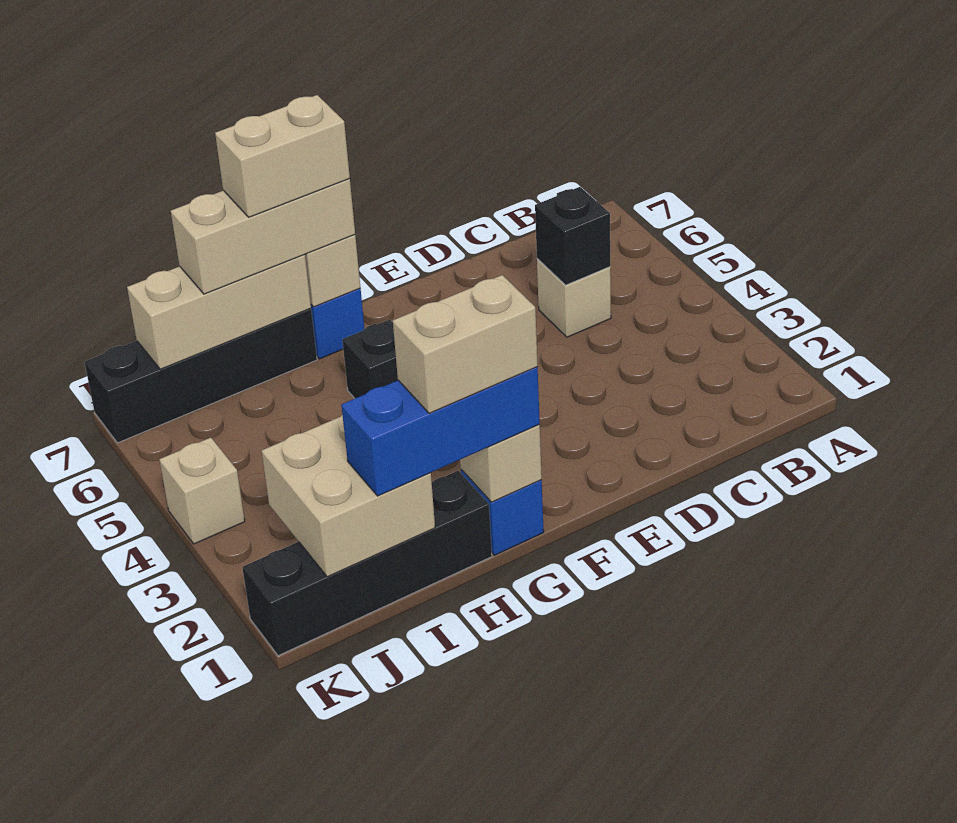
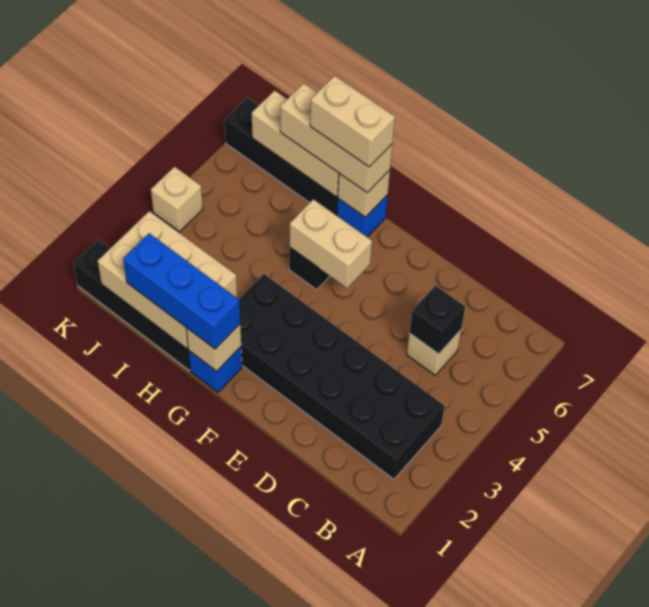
none -> black 2x6 brick [239,274,445,479]
tan 1x2 brick [393,275,538,413] -> tan 1x2 brick moved to [290,199,372,288]
tan 2x2 brick [262,415,435,577] -> tan 2x3 brick [98,211,237,349]

